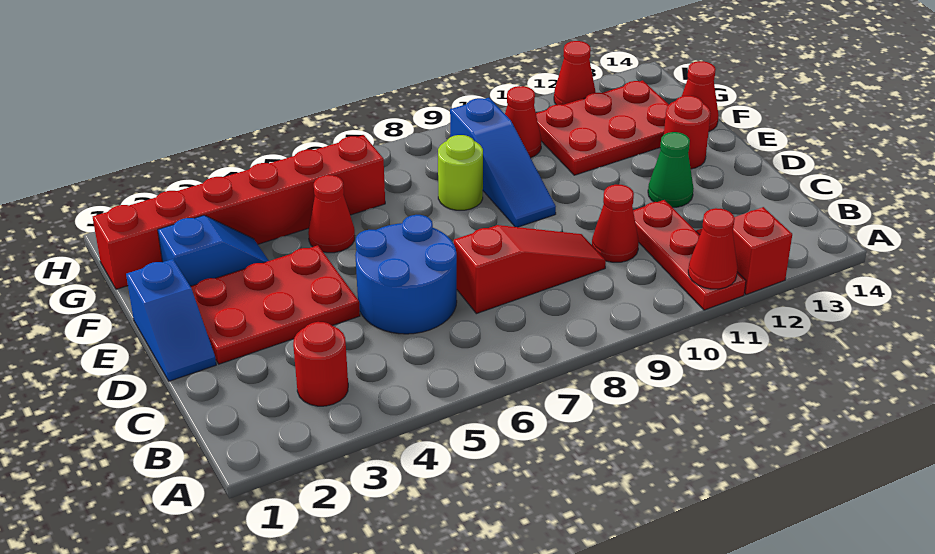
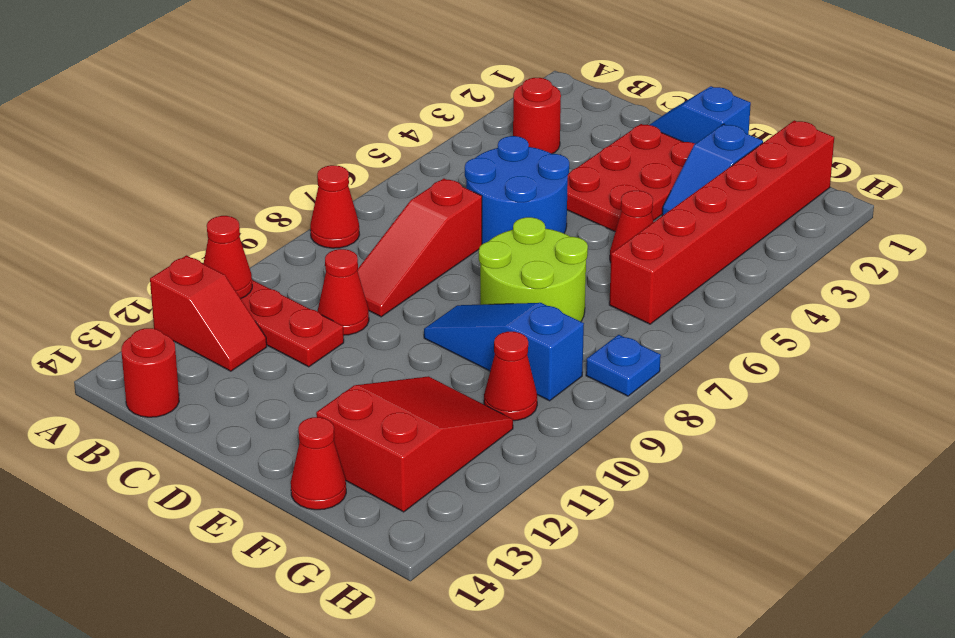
green 1x1 cone [648,132,694,207] -> none
red 1x1 round brick [664,96,711,169] -> red 1x1 round brick moved to [121,328,179,417]
lime 1x1 round brick [438,135,483,210] -> lime 2x2 round brick [479,217,588,322]
red 2x3 plate [536,80,669,175] -> red 2x3 slope [316,376,513,512]
none -> blue 1x1 plate [586,335,661,396]
red 1x1 cone [554,41,596,105] -> red 1x1 cone moved to [310,165,360,248]

